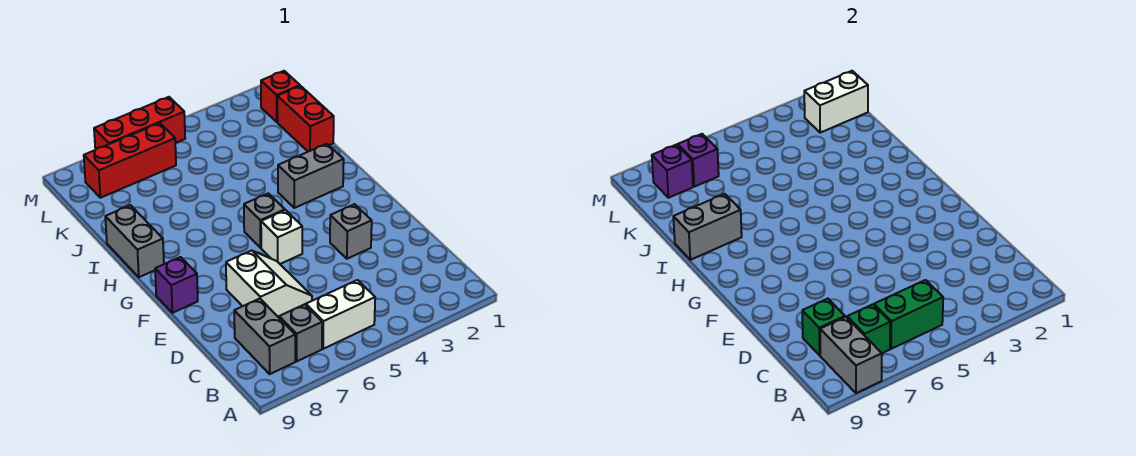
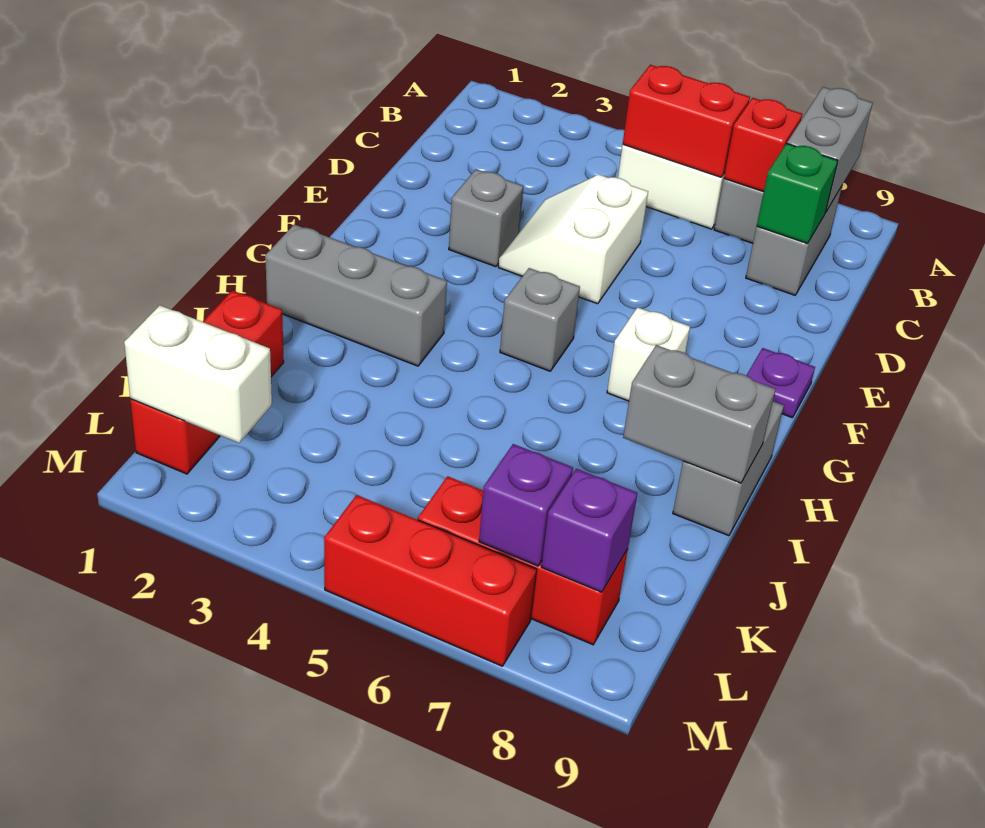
green 1x2 brick [874,280,943,349] -> red 1x2 brick [623,65,750,177]
green 1x1 brick [847,304,890,353] -> red 1x1 brick [724,98,802,192]
white 2x2 slope [226,250,312,316] -> white 2x2 slope moved to [498,174,648,304]
white 1x1 brick [261,210,302,264] -> white 1x1 brick moved to [607,307,690,401]
purple 1x1 brick [155,257,198,313] -> purple 1x1 plate [746,348,815,418]
grey 1x2 brick [278,144,344,208] -> grey 1x3 brick [265,224,447,366]

